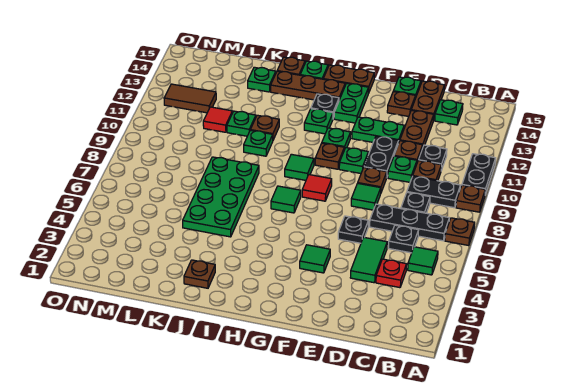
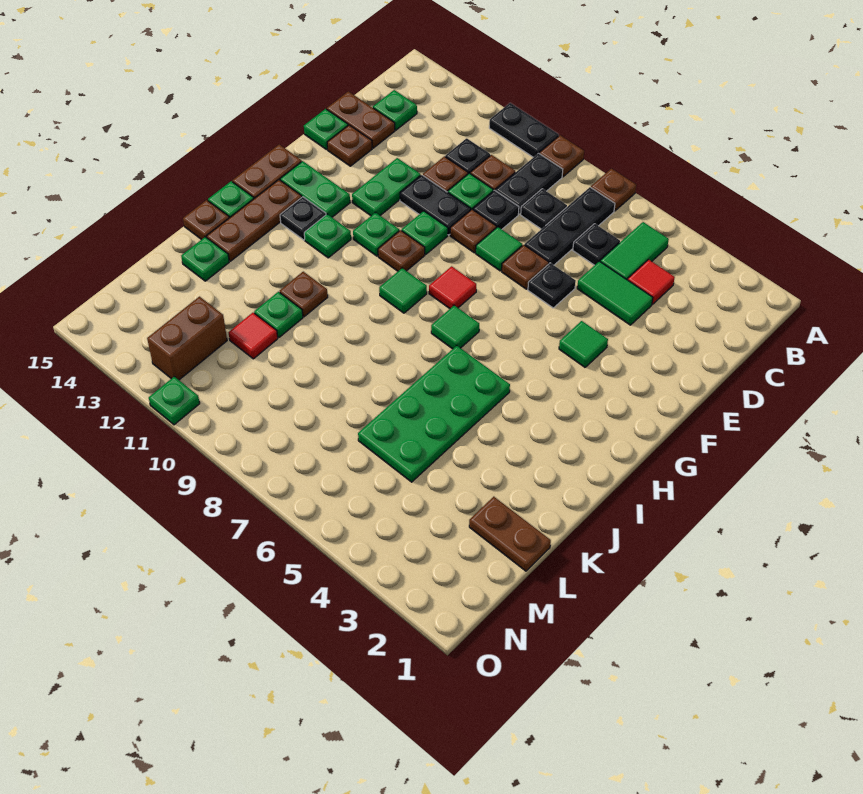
green 1x1 tile [408,247,438,275] -> green 1x2 tile [600,222,669,280]
red 1x1 plate [376,259,407,288] -> red 1x1 tile [628,260,675,304]
none -> black 1x1 plate [473,190,519,229]
brown 1x2 plate [400,110,434,146] -> brown 1x2 plate moved to [469,497,551,571]
brown 1x1 plate [184,260,215,288] -> brown 1x1 plate moved to [502,245,549,289]
green 2x4 plate [183,157,259,237] -> green 2x4 plate turned to [358,346,510,482]
green 1x1 plate [244,130,273,156] -> green 1x1 plate moved to [149,377,200,425]
brown 1x2 tile [164,84,216,113] -> brown 1x2 brick [147,297,227,380]

